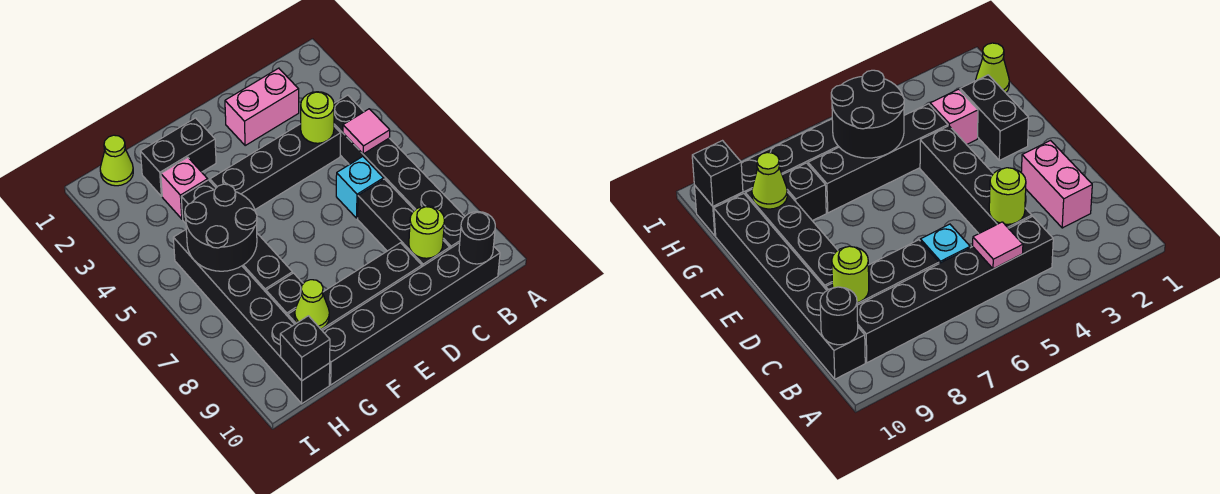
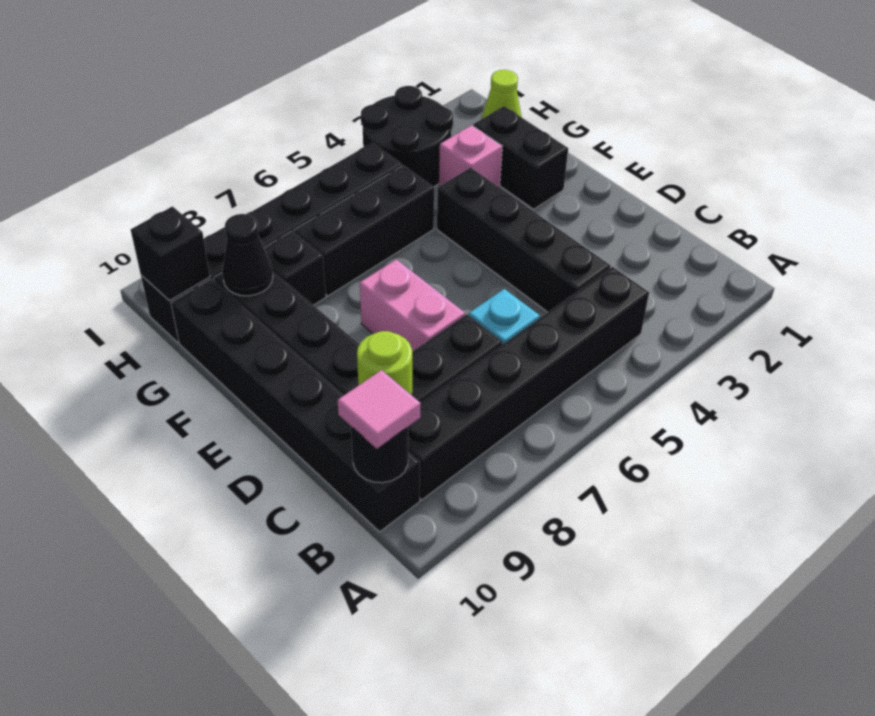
pink 1x1 tile [343,109,390,154] -> pink 1x1 tile moved to [338,370,421,449]
pink 1x2 brick [225,68,299,145] -> pink 1x2 brick moved to [360,259,465,351]
lime 1x1 round brick [301,92,334,143] -> none
black 1x4 brick [181,180,292,292] -> black 1x3 brick [294,165,434,296]
black 2x2 round brick [185,184,257,271] -> black 2x2 round brick moved to [361,86,453,187]
lime 1x1 cone [295,280,329,329] -> black 1x1 cone [222,214,273,296]

